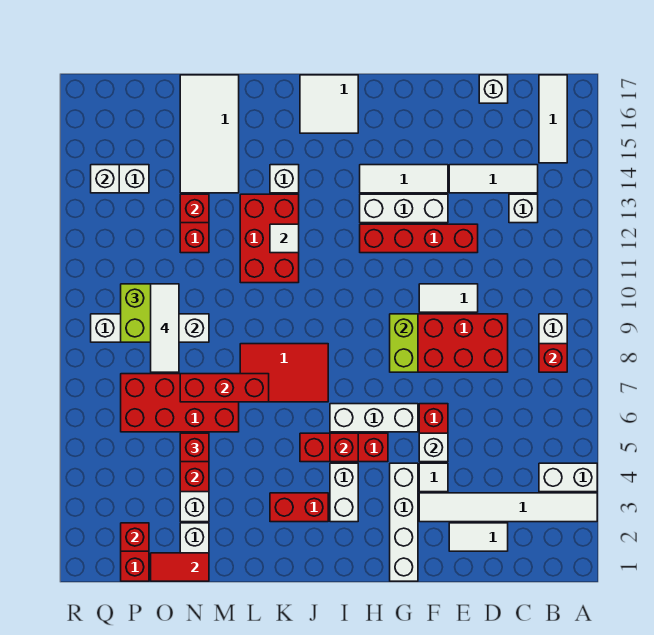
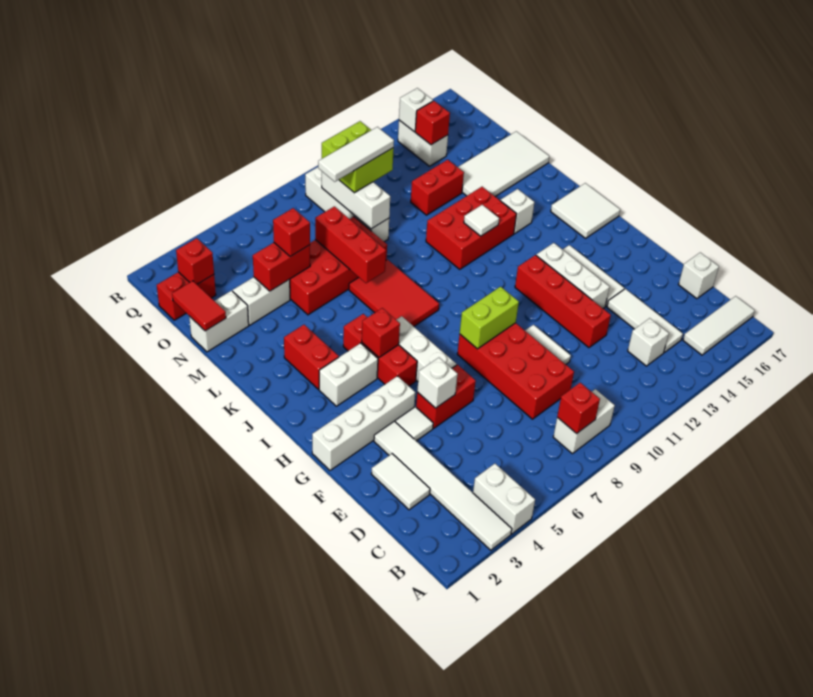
red 2x4 brick [121,374,239,432] -> red 2x4 brick turned to [290,217,387,315]
red 1x1 brick [180,194,209,223] -> red 1x1 brick moved to [415,101,450,145]

